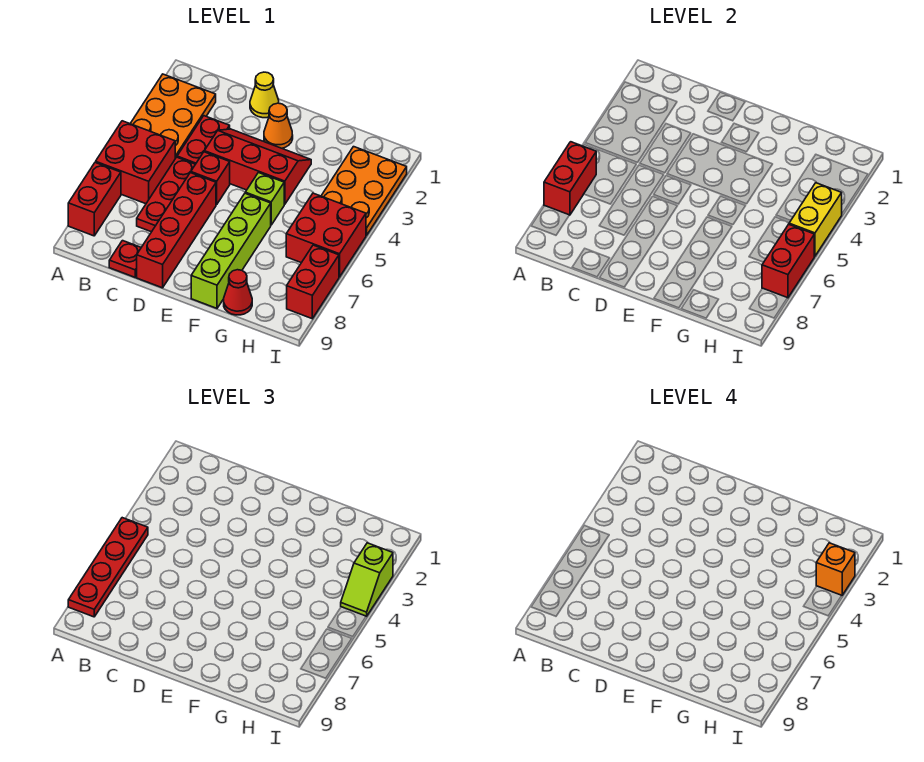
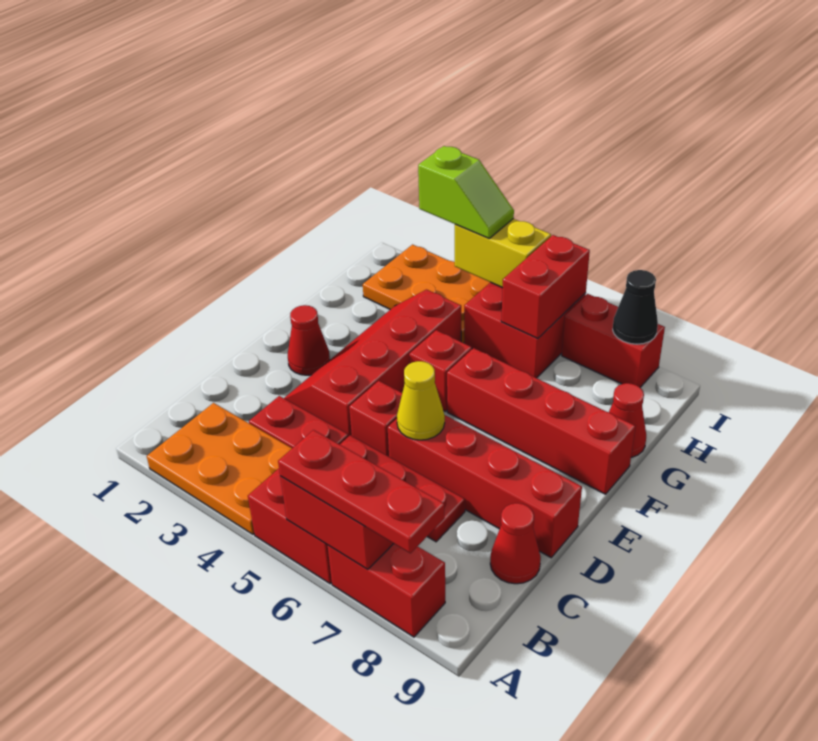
red 1x4 plate [68,518,148,617] -> red 1x3 plate [278,430,445,553]
red 1x1 plate [109,241,141,277] -> red 1x1 cone [490,503,541,584]
yellow 1x1 cone [250,72,279,118] -> yellow 1x1 cone moved to [397,361,445,440]
red 2x3 slope [204,129,311,204] -> red 2x4 slope [284,290,461,436]
orange 1x1 cone [264,103,293,148] -> red 1x1 cone [288,305,330,375]
lime 1x1 brick [245,173,284,225] -> red 1x1 brick [409,330,472,411]
lime 1x4 brick [191,193,271,308] -> red 1x4 brick [447,348,635,494]
orange 1x1 brick [816,543,855,595] -> none
red 1x2 brick [762,224,814,298] -> red 1x2 brick turned to [501,235,590,339]
none -> black 1x1 cone [613,270,658,344]

